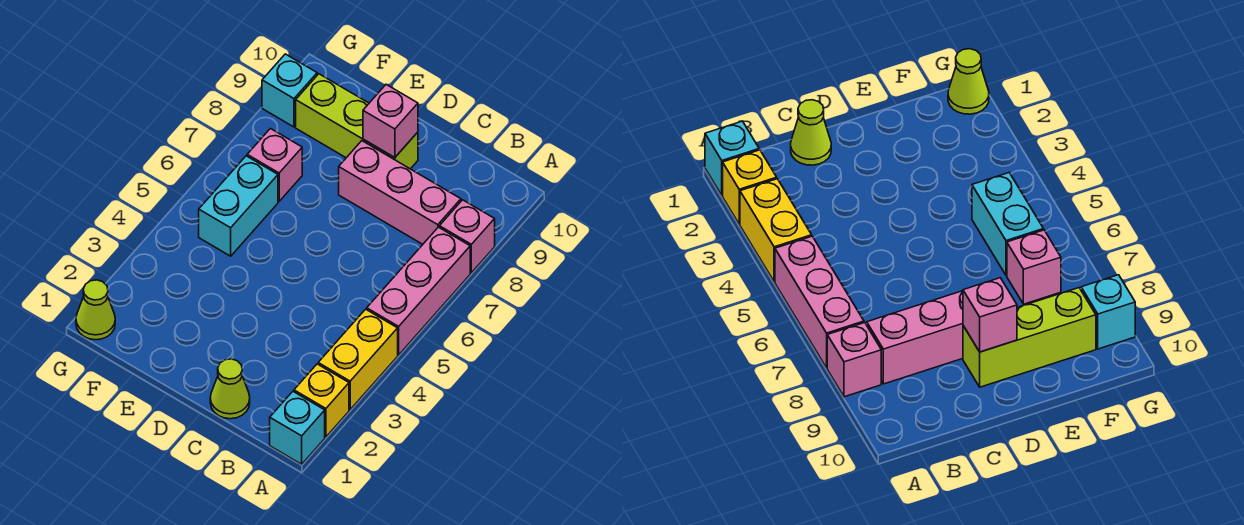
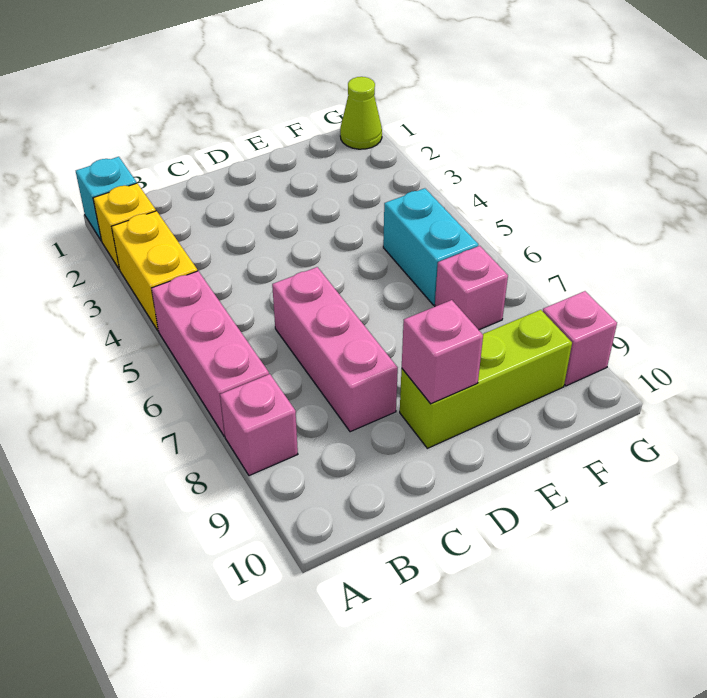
pink 1x3 brick [339,141,461,244] -> pink 1x3 brick turned to [272,267,398,432]
lime 1x1 cone [210,359,250,419] -> none
cyan 1x1 brick [262,54,317,127] -> pink 1x1 brick [543,291,617,386]

